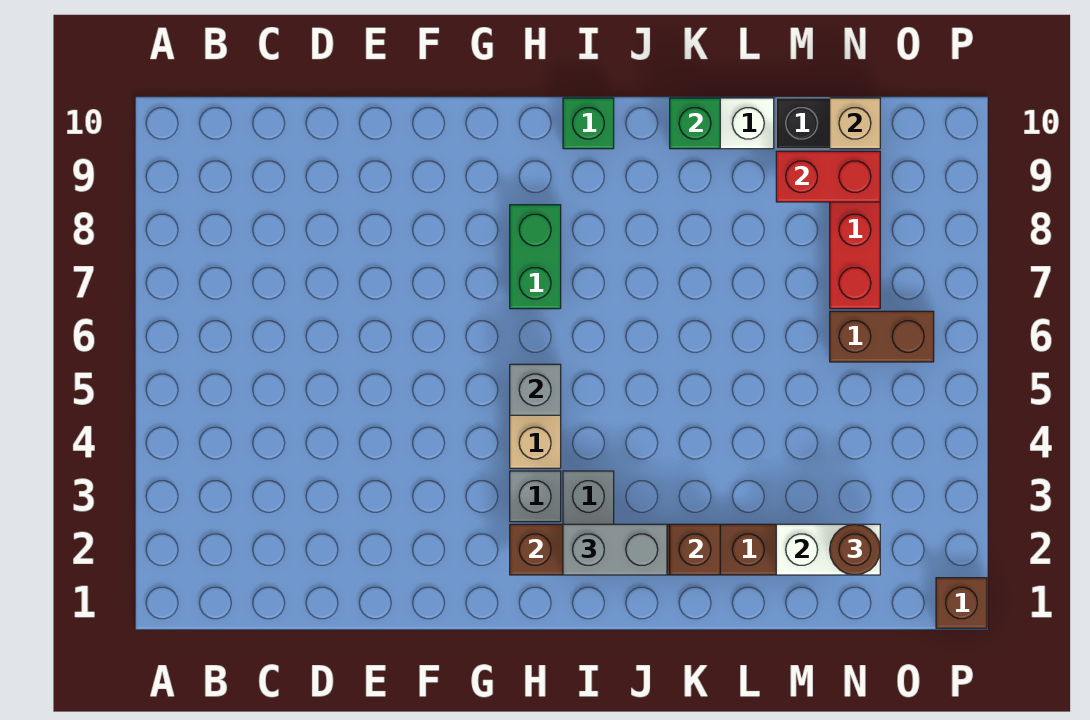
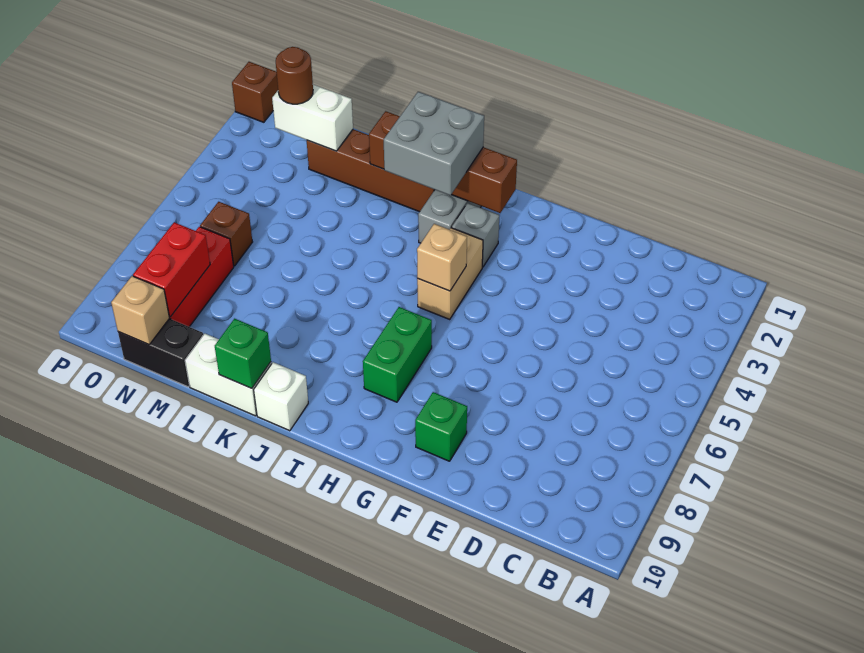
grey 1x1 brick [510,364,561,415] -> tan 1x1 brick [417,224,467,291]
grey 1x2 brick [563,524,667,575] -> grey 2x2 brick [384,92,484,195]
green 1x1 brick [563,98,614,149] -> green 1x1 brick moved to [415,392,467,461]
none -> white 1x1 brick [254,362,308,431]
red 1x2 brick [776,151,880,202] -> red 1x2 brick turned to [133,222,210,317]
brown 1x2 brick [830,311,934,362] -> brown 1x1 brick [200,202,252,266]

